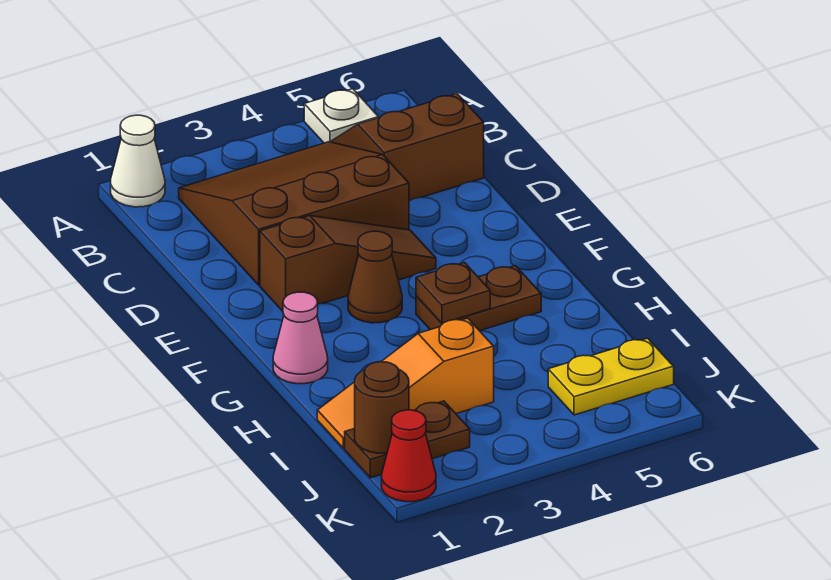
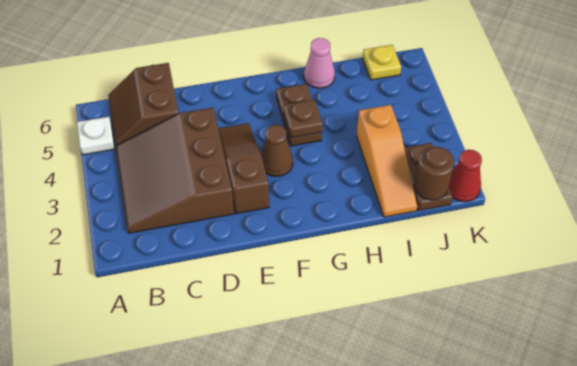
white 1x1 cone [111,115,165,207] -> none
pink 1x1 cone [273,292,328,384] -> pink 1x1 cone moved to [304,38,335,88]
yellow 1x2 plate [548,338,674,415] -> yellow 1x1 plate [363,45,401,80]

